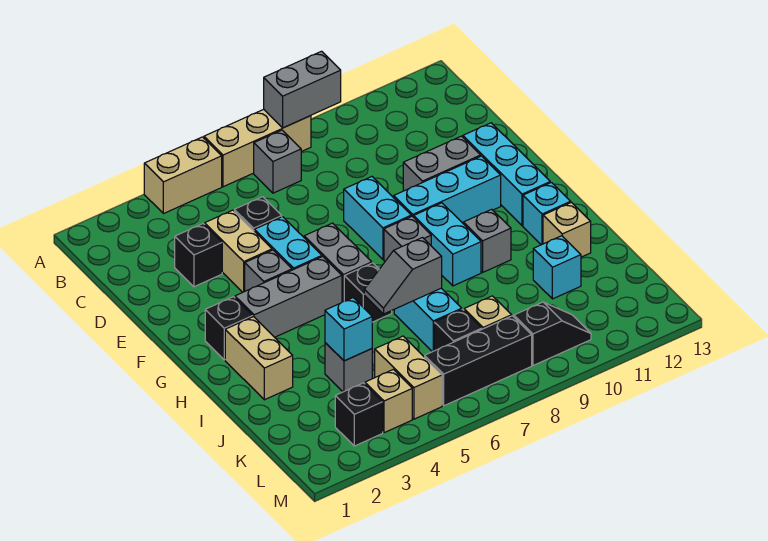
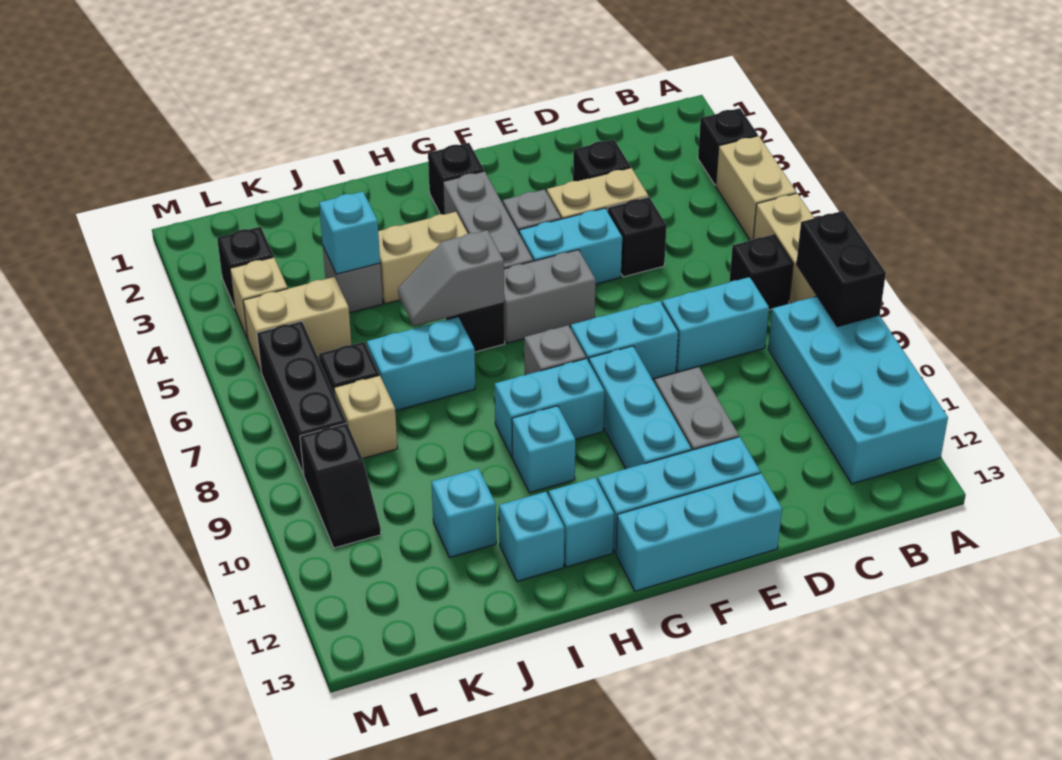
none -> black 1x1 brick [698,108,758,185]
grey 1x2 brick [264,51,341,128] -> black 1x2 brick [796,211,886,327]
none -> cyan 2x4 brick [768,296,948,484]
grey 1x1 brick [254,130,301,193] -> black 1x1 brick [729,234,793,310]
none -> cyan 1x2 brick [662,277,769,372]
none -> cyan 1x3 brick [616,473,782,591]
tan 1x2 brick [225,317,293,400] -> tan 1x2 brick moved to [378,212,468,304]
grey 1x1 brick [463,209,511,272] -> cyan 1x1 brick [512,406,575,493]
grey 1x2 slope [364,238,442,314] -> grey 1x2 slope turned to [398,230,504,326]
tan 1x1 brick [543,202,591,257] -> cyan 1x1 brick [499,492,564,581]

